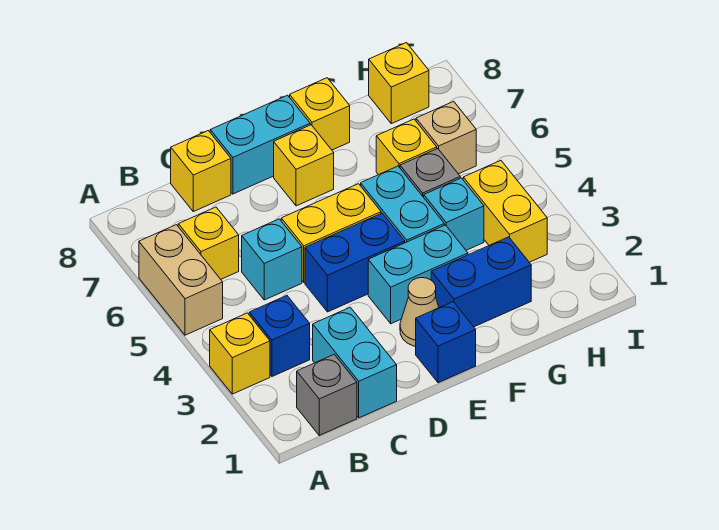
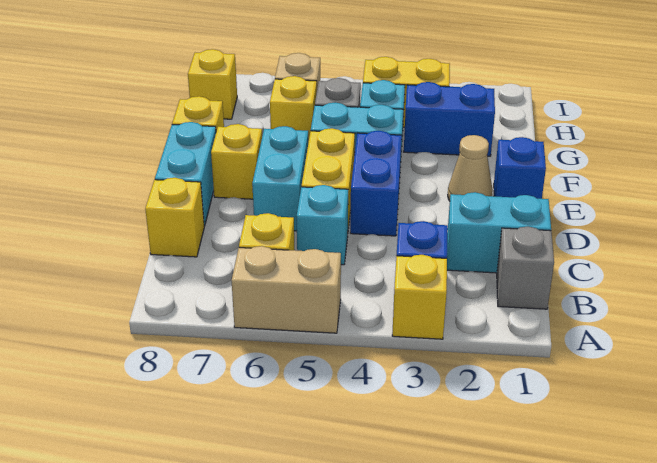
cyan 1x2 brick [368,225,468,324] -> cyan 1x2 brick moved to [252,126,308,231]
blue 1x2 brick [431,237,531,327] -> blue 1x2 brick turned to [404,82,495,156]

